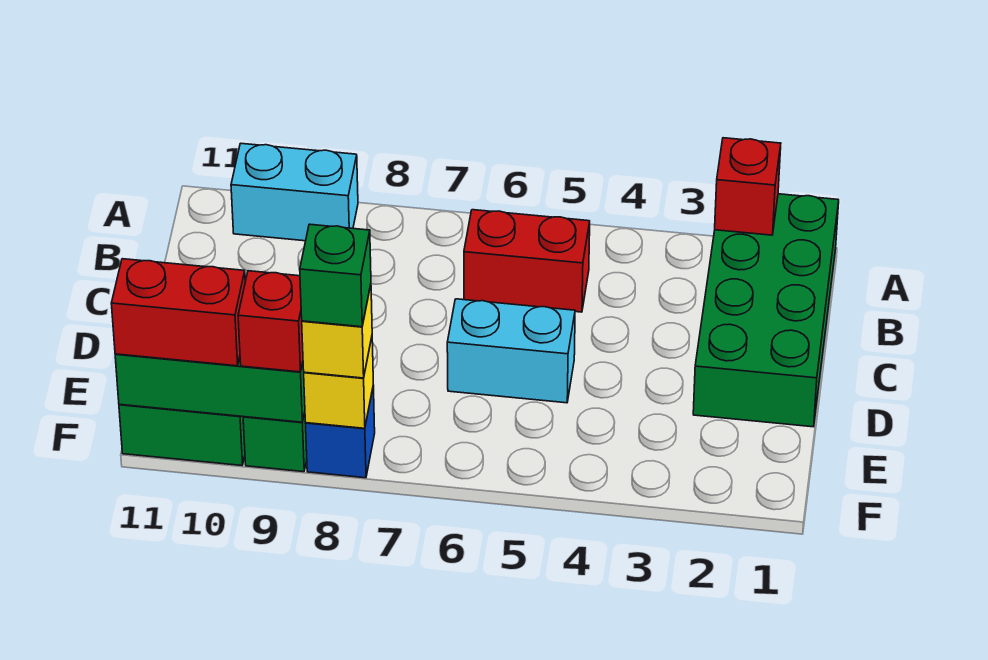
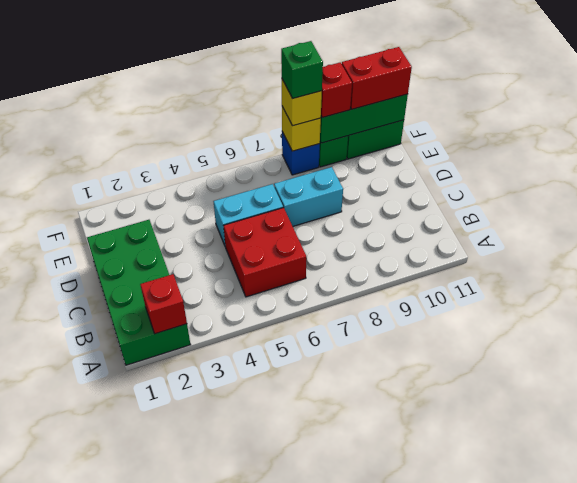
cyan 1x2 brick [231,143,358,241] -> cyan 1x2 brick moved to [274,167,343,226]
red 1x2 brick [464,210,590,312] -> red 2x2 brick [224,208,306,297]

